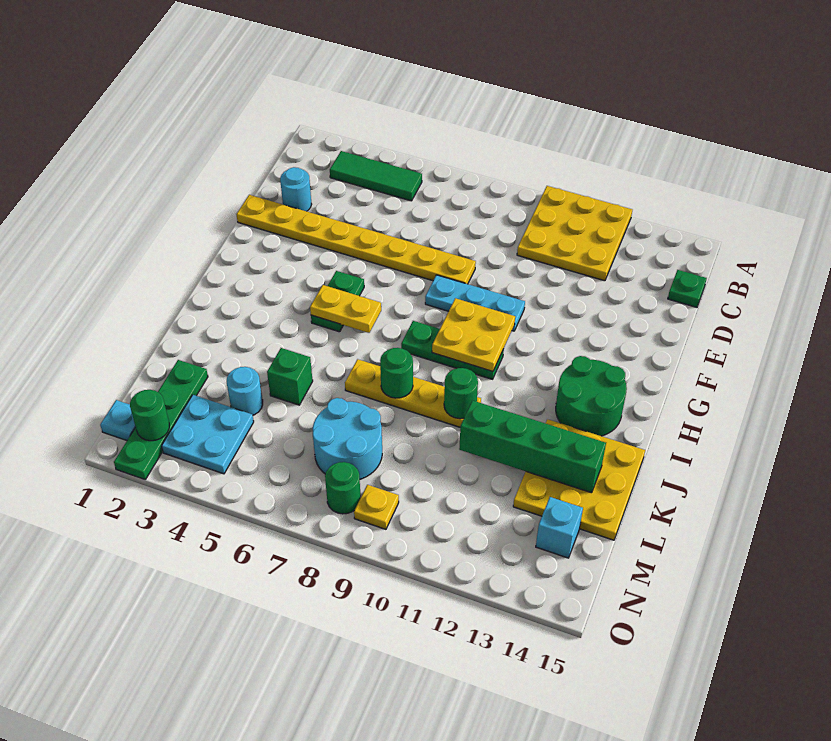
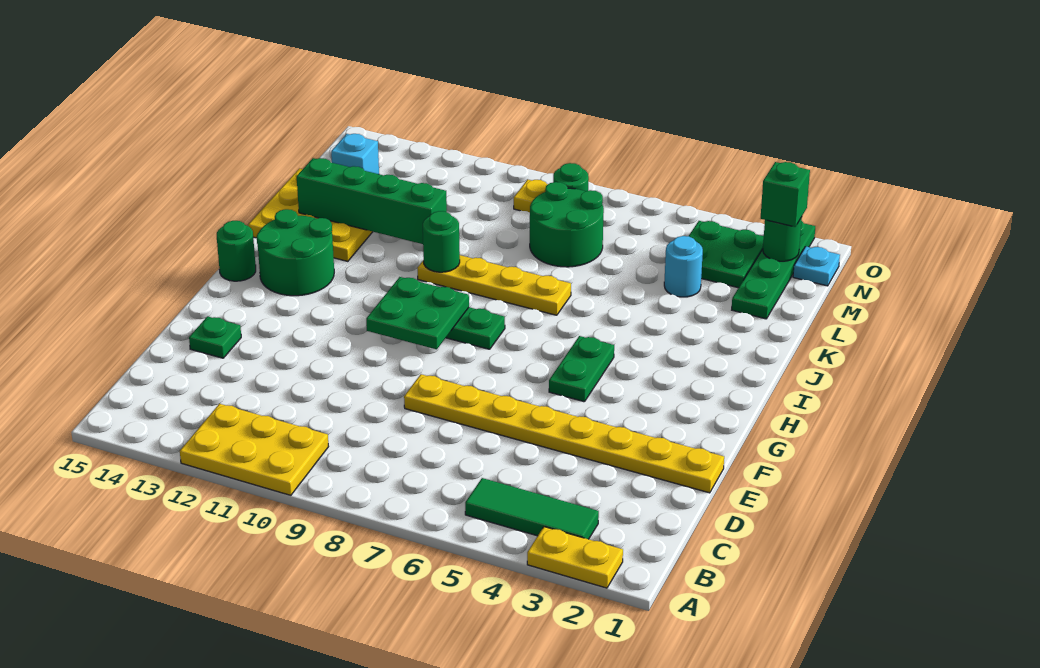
yellow 3x3 plate [517,186,632,281] -> yellow 2x3 plate [180,404,328,495]
green 1x1 plate [668,270,707,307] -> green 1x1 plate moved to [189,316,241,358]
cyan 1x1 round brick [280,167,312,211] -> none
cyan 1x3 plate [425,275,525,331] -> none
yellow 2x2 plate [432,298,515,371] -> green 2x2 plate [366,277,469,349]
yellow 1x2 plate [310,285,381,333] -> yellow 1x2 plate moved to [527,527,623,588]
green 1x1 round brick [380,348,413,398] -> green 1x1 round brick moved to [217,221,256,281]
green 1x1 brick [267,348,313,405] -> green 1x1 brick moved to [761,162,810,227]
cyan 2x2 round brick [313,398,382,479] -> green 2x2 round brick [530,182,604,267]
cyan 2x2 plate [162,395,254,474] -> green 2x2 plate [689,221,764,288]

